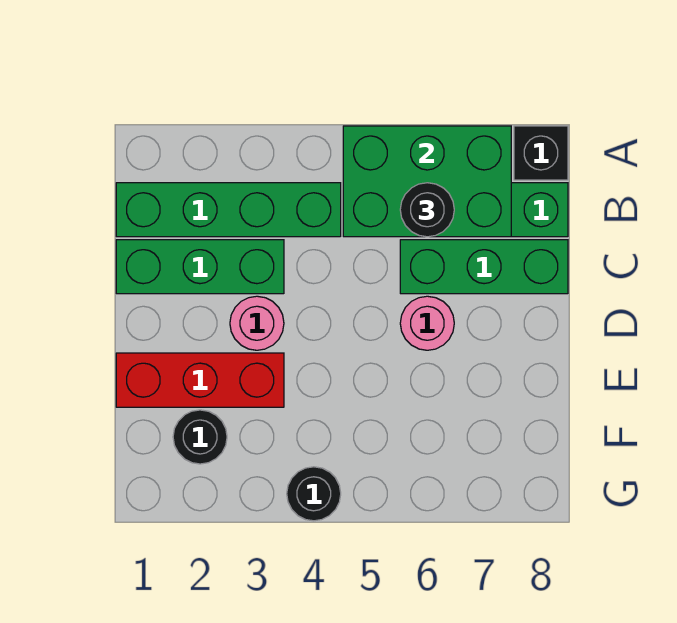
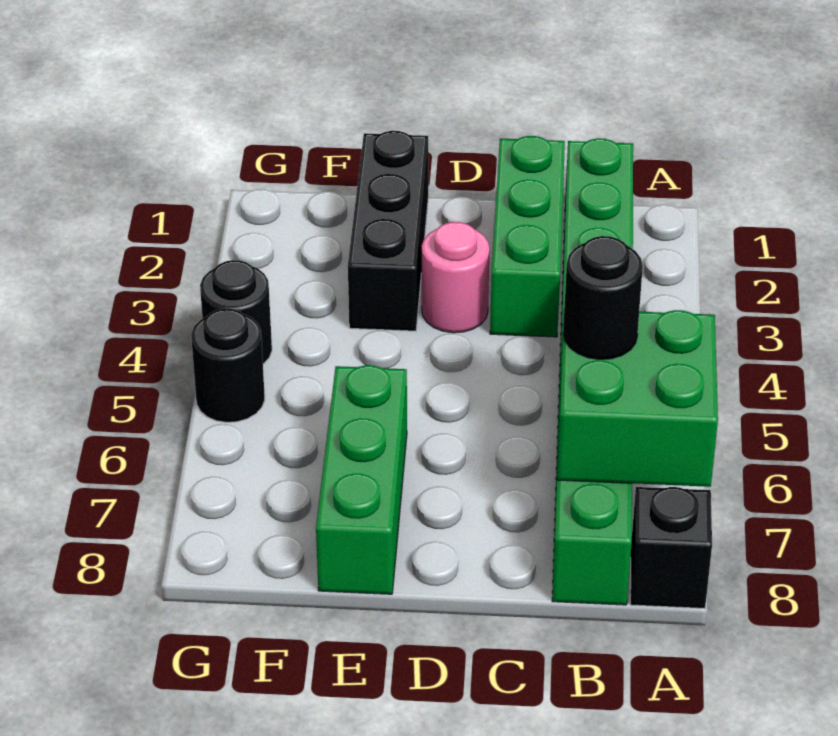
green 2x3 brick [343,126,511,237] -> green 2x2 brick [557,310,718,487]
green 1x3 brick [400,240,568,294] -> green 1x3 brick moved to [316,365,407,594]
pink 1x1 round brick [400,296,454,350] -> none
red 1x3 brick [116,353,284,407] -> black 1x3 brick [348,131,428,331]
black 1x1 round brick [173,410,227,464] -> black 1x1 round brick moved to [191,309,265,422]

